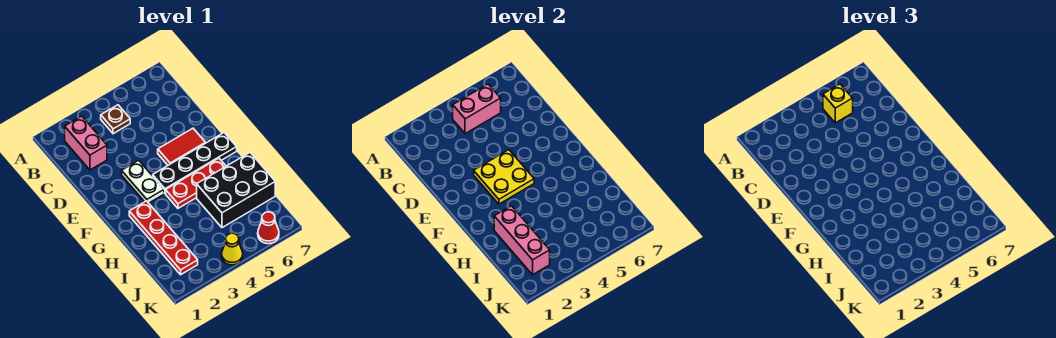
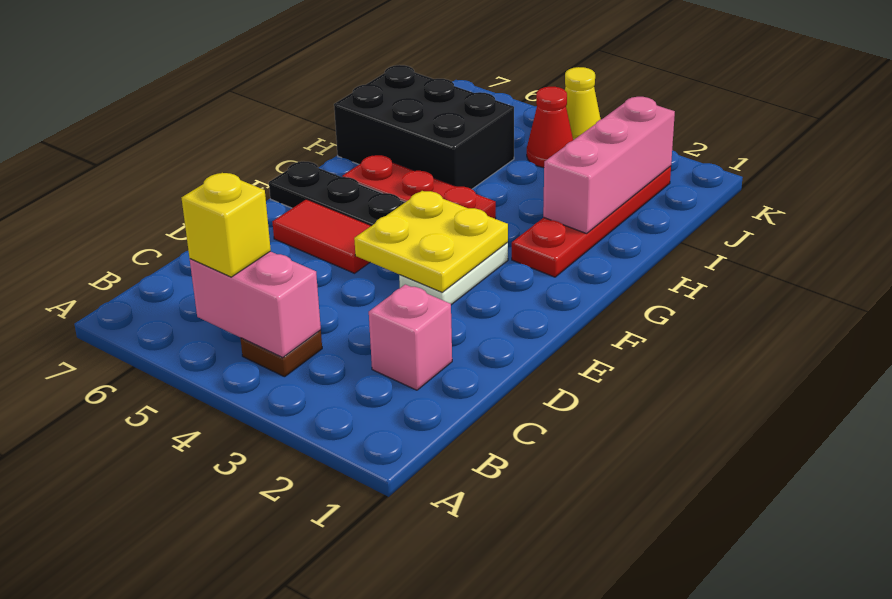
pink 1x2 brick [65,116,107,170] -> pink 1x1 brick [369,284,452,390]
red 1x1 cone [258,212,279,244] -> red 1x1 cone moved to [527,87,573,168]

